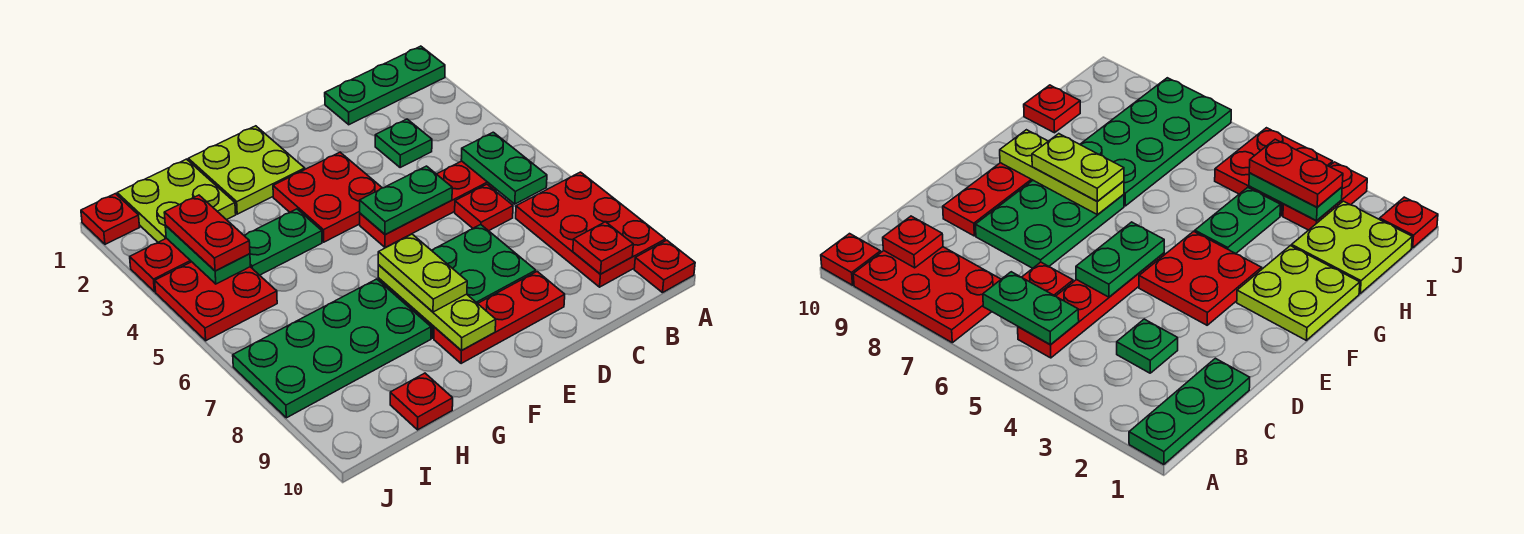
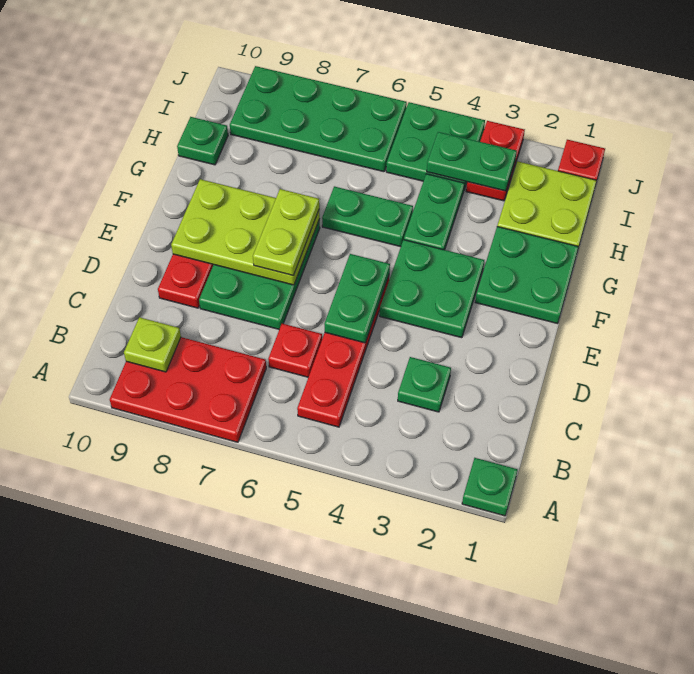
green 1x3 plate [325,46,445,125] -> green 1x1 plate [462,458,518,516]
red 1x1 plate [634,240,695,293] -> none
green 1x2 plate [461,132,547,204] -> green 1x2 plate moved to [322,186,413,247]
red 1x1 plate [573,222,633,274] -> lime 1x1 plate [124,317,181,372]
red 2x2 plate [273,152,382,242] -> green 2x2 plate [380,240,484,338]
lime 2x2 plate [188,126,305,214] -> green 2x2 plate [475,227,579,324]
lime 1x3 plate [378,265,496,351] -> lime 2x3 plate [171,179,320,285]
lime 1x2 plate [378,234,467,312] -> lime 1x2 plate turned to [253,189,319,275]
green 2x4 plate [233,279,431,418] -> green 2x4 plate turned to [230,66,407,172]
red 1x1 plate [390,373,453,430] -> green 1x1 plate [177,117,228,165]
red 1x2 plate [164,195,250,271] -> none
red 2x2 plate [155,262,277,341] -> green 2x2 plate [386,102,485,189]

